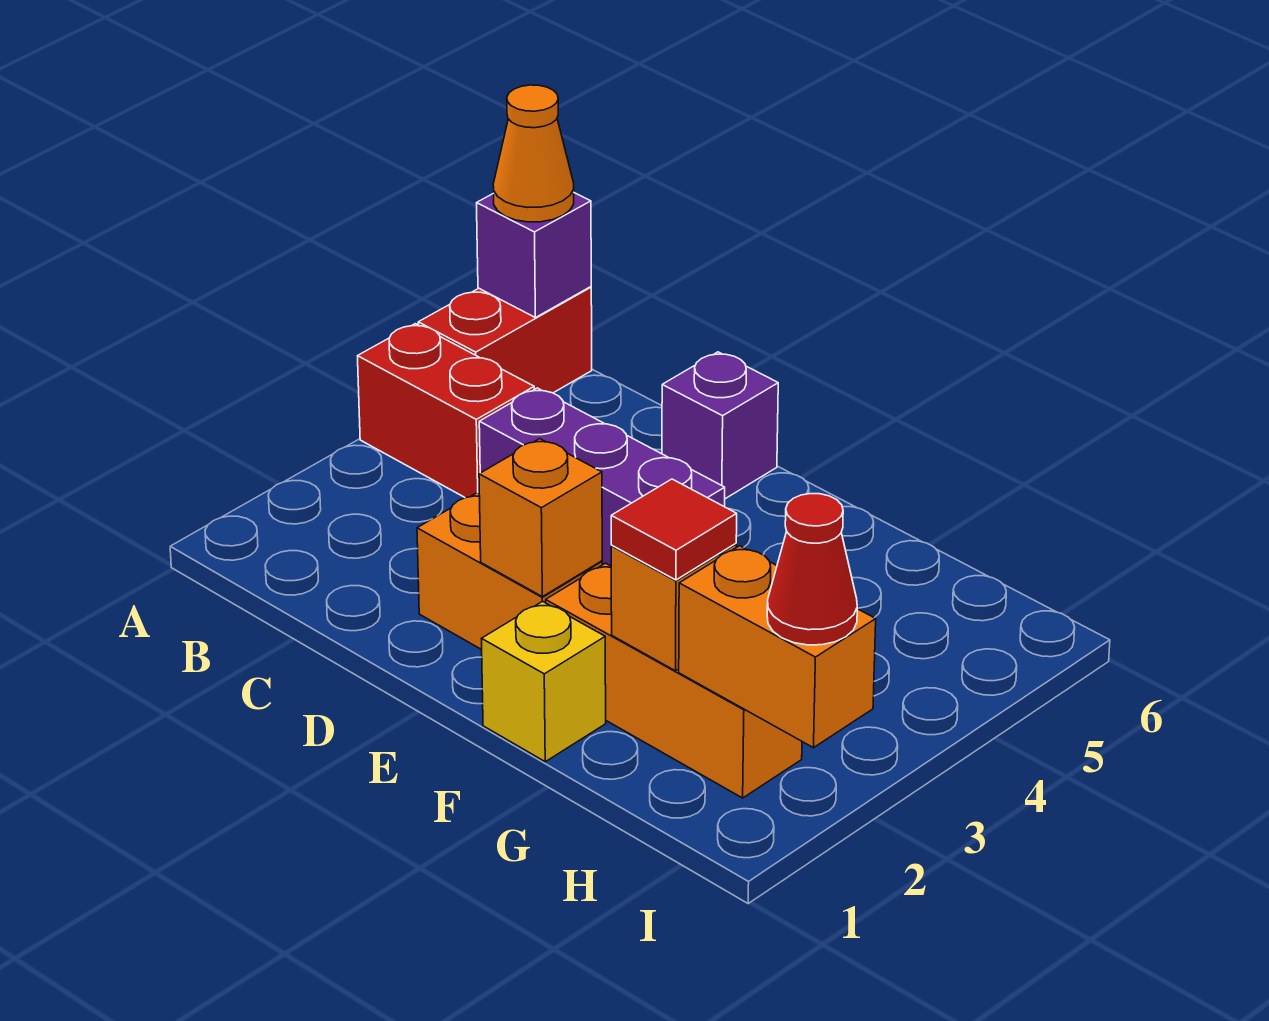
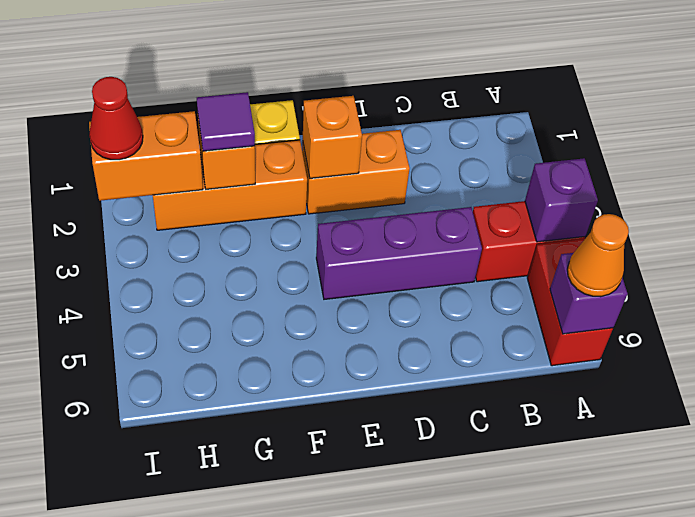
purple 1x1 brick [662,352,778,499] -> purple 1x1 brick moved to [525,158,598,242]
red 1x1 tile [611,479,737,580] -> purple 1x1 tile [197,92,255,151]

